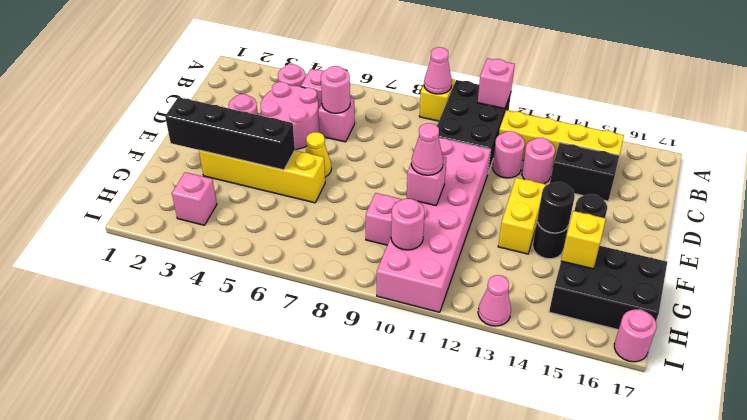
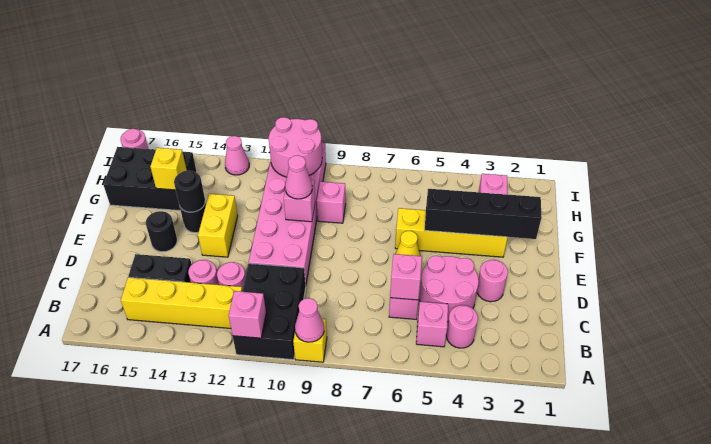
pink 1x1 round brick [321,66,350,113] -> pink 1x1 brick [390,254,422,300]
pink 1x1 round brick [391,198,425,250] -> pink 2x2 round brick [269,117,322,177]

